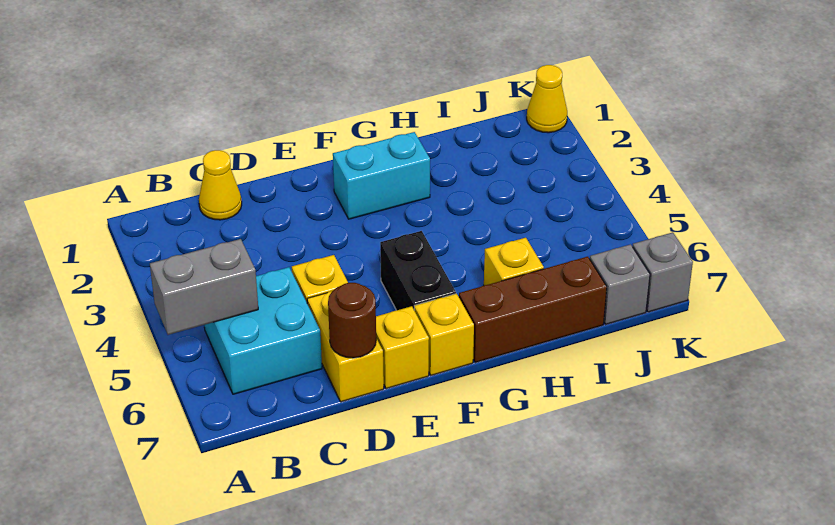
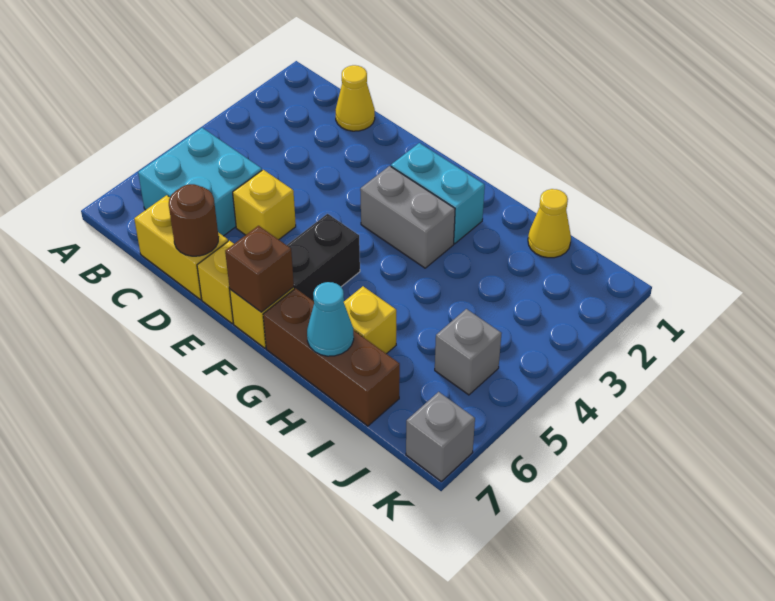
grey 1x2 brick [150,239,258,335] -> grey 1x2 brick moved to [360,166,455,268]
yellow 1x2 brick [307,291,384,402] -> yellow 1x2 brick turned to [134,195,228,300]
none -> brown 1x1 brick [225,226,294,312]
none -> cyan 1x1 cone [307,282,354,356]
grey 1x1 brick [590,244,650,324] -> grey 1x1 brick moved to [435,309,502,395]
yellow 1x1 cone [527,65,567,133] -> yellow 1x1 cone moved to [528,189,571,258]

